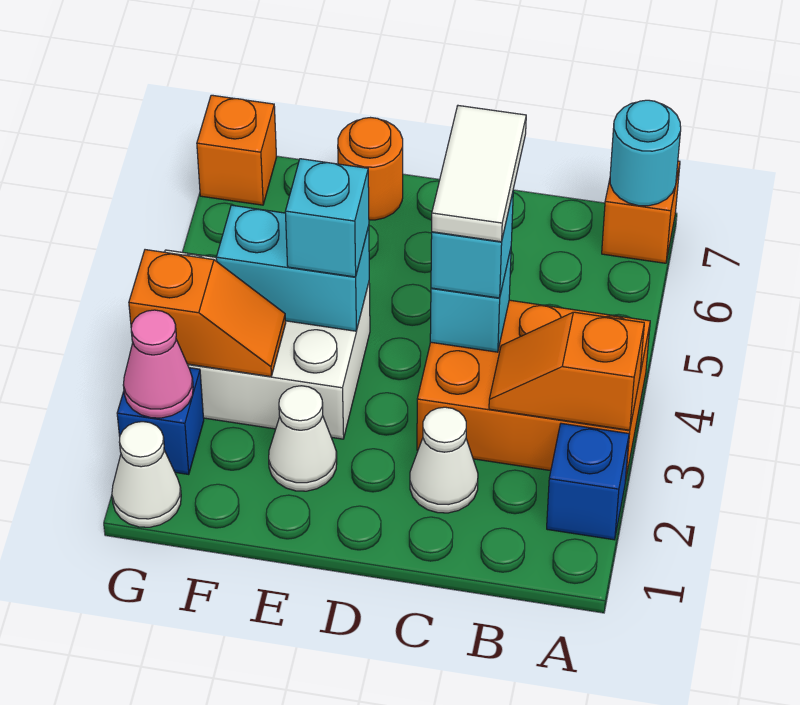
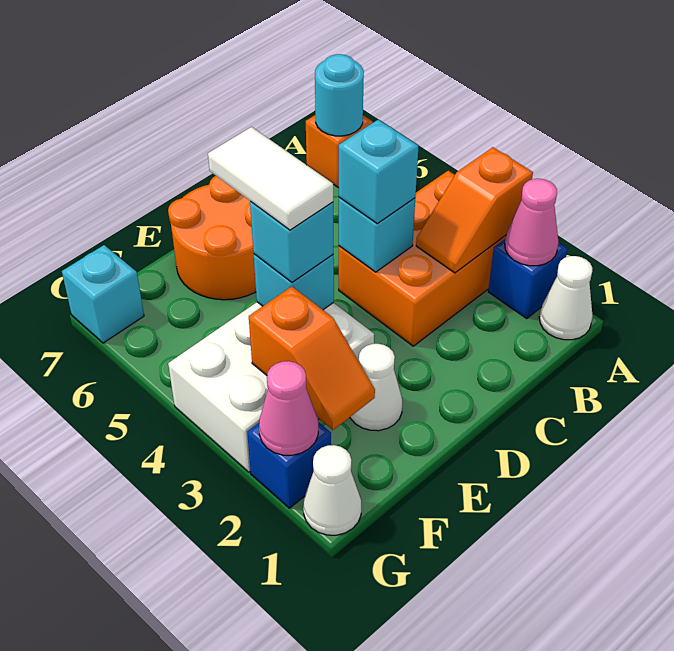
none -> pink 1x1 cone [505,179,559,266]
white 1x1 cone [410,407,478,513] -> white 1x1 cone moved to [539,256,593,340]
white 1x2 tile [432,106,526,242] -> white 1x2 tile moved to [208,127,333,230]
cyan 1x2 brick [216,205,369,331] -> cyan 1x1 brick [254,254,334,310]
orange 1x1 round brick [338,118,403,220] -> orange 2x2 round brick [168,176,256,300]
orange 1x2 slope [129,250,286,377] -> orange 1x2 slope turned to [249,286,375,430]
orange 1x1 brick [197,95,276,205] -> cyan 1x1 brick [62,245,144,343]

